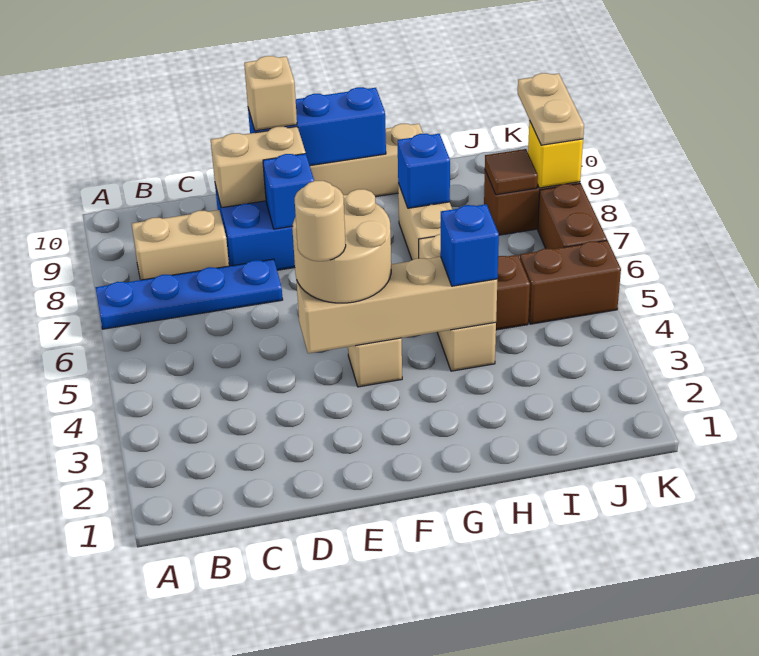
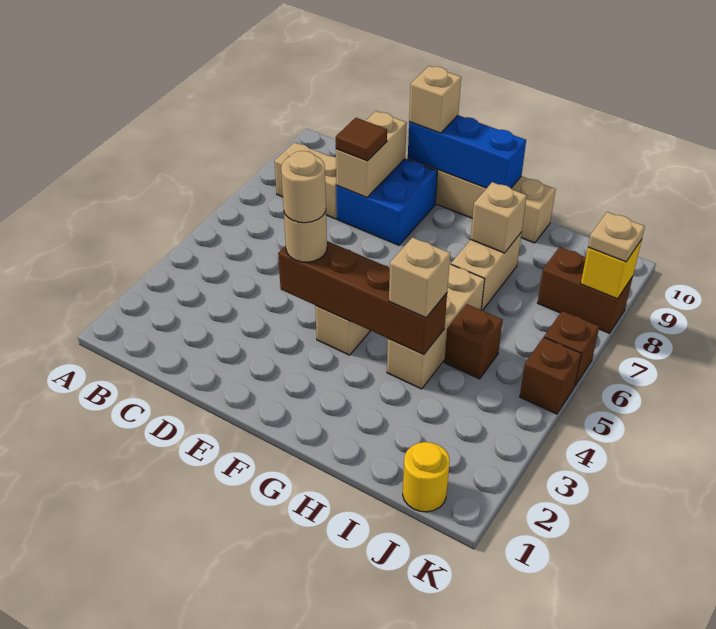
blue 1x4 plate [95,259,283,329] -> none
tan 1x2 brick [211,127,306,208] -> tan 1x2 brick turned to [336,111,407,197]
tan 1x4 brick [297,257,497,353] -> brown 1x4 brick [278,241,447,355]
tan 2x2 round brick [292,189,391,303] -> tan 1x1 round brick [284,211,327,262]
blue 1x1 brick [263,154,314,229] -> none
blue 1x1 brick [440,204,499,286] -> tan 1x1 brick [389,237,450,318]
blue 1x1 brick [398,134,450,208] -> tan 1x1 brick [471,182,527,253]
none -> yellow 1x1 round brick [403,442,450,512]
brown 1x2 brick [520,240,621,324] -> brown 1x1 brick [520,337,581,414]
brown 1x1 tile [485,149,538,195] -> brown 1x1 tile moved to [336,118,387,161]
brown 1x2 brick [538,183,607,249] -> brown 1x1 brick [544,311,599,386]
tan 1x2 plate [518,73,584,145] -> tan 1x1 plate [588,212,645,262]

